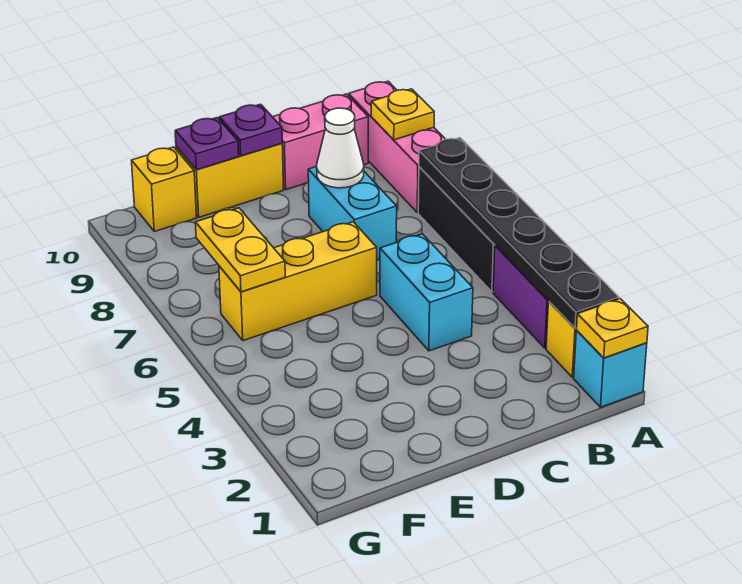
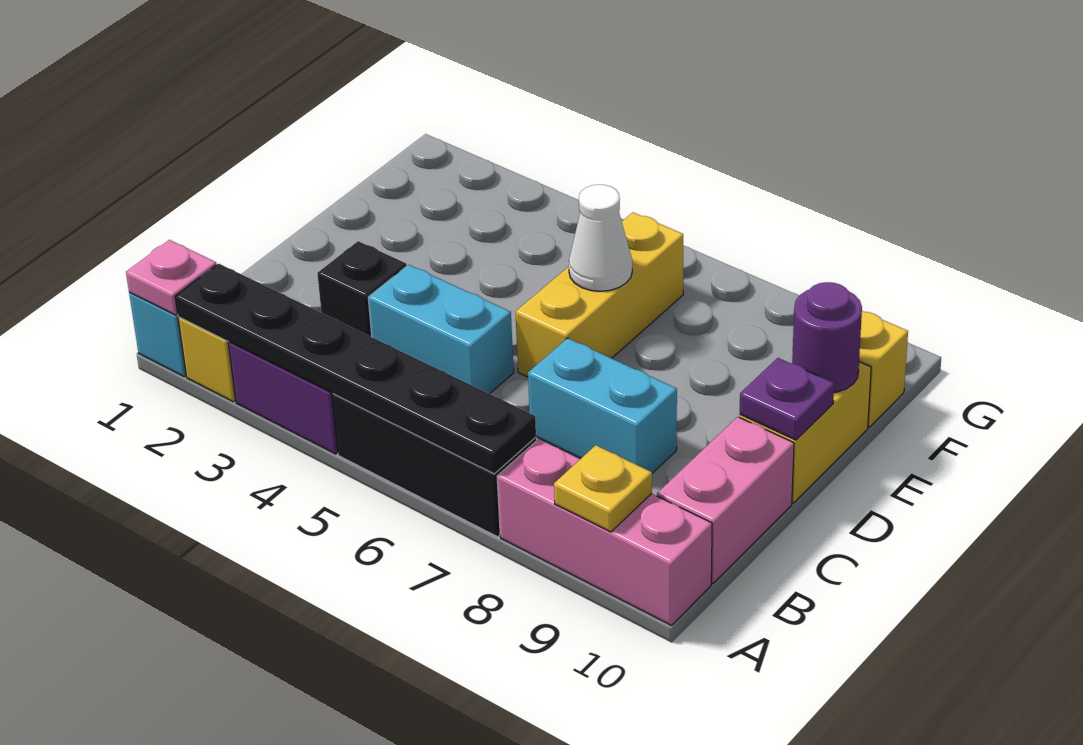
yellow 1x1 plate [576,299,648,358] -> pink 1x1 plate [126,240,217,315]
none -> black 1x1 brick [317,241,406,337]
white 1x1 cone [317,108,364,188] -> white 1x1 cone moved to [569,185,632,291]
purple 1x1 plate [175,118,239,170] -> purple 1x1 round brick [792,282,862,392]
yellow 1x2 plate [195,208,285,292] -> none

